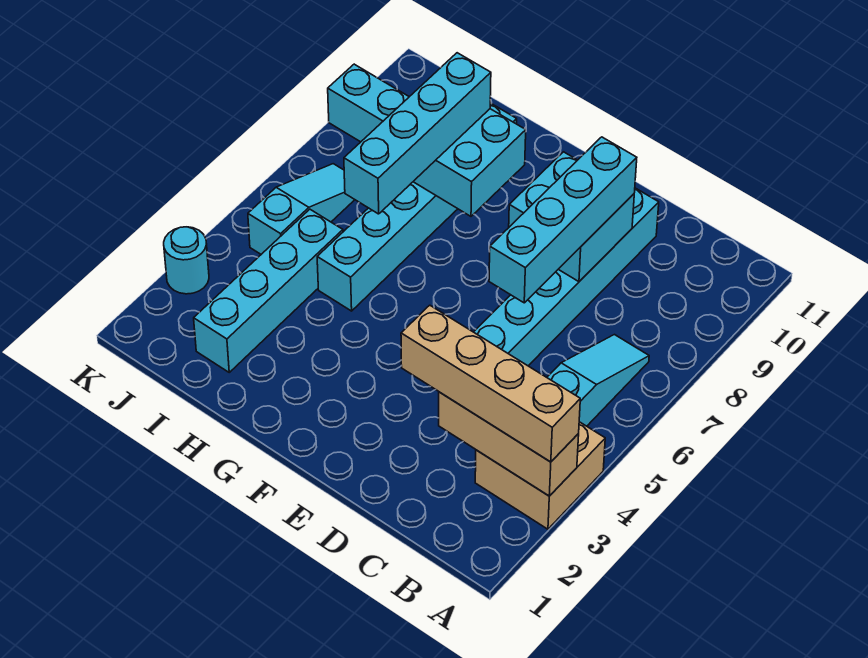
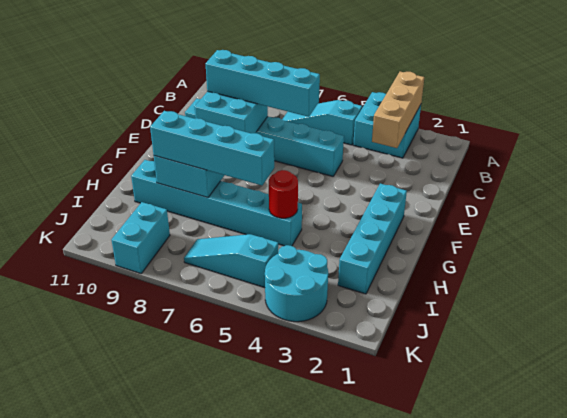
tan 2x2 brick [475,422,605,529] -> cyan 2x2 brick [353,92,421,158]
tan 1x4 brick [401,305,580,462] -> none
none -> red 1x1 round brick [269,170,298,218]
cyan 1x4 brick [194,209,343,372] -> cyan 1x4 brick turned to [338,184,407,294]
cyan 1x1 round brick [164,227,209,294] -> cyan 2x2 round brick [265,245,328,322]

